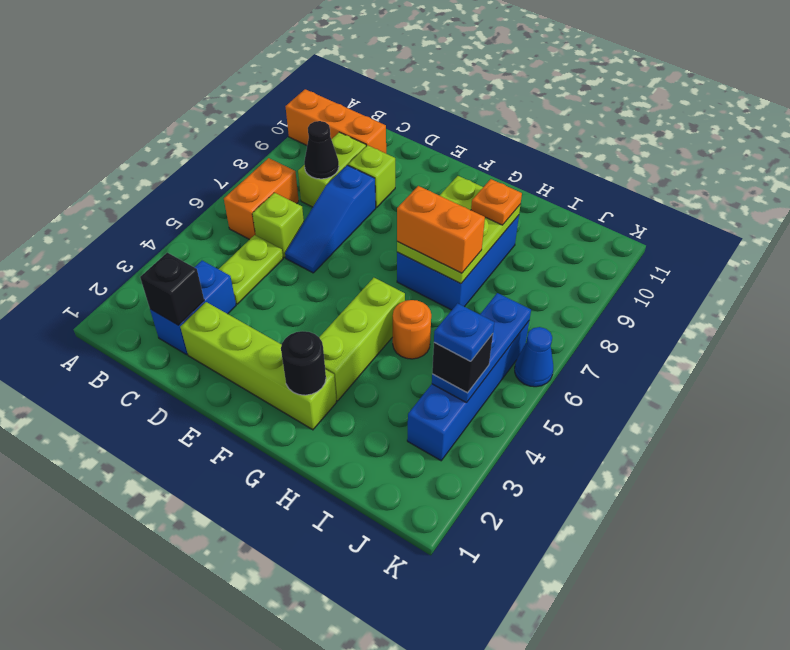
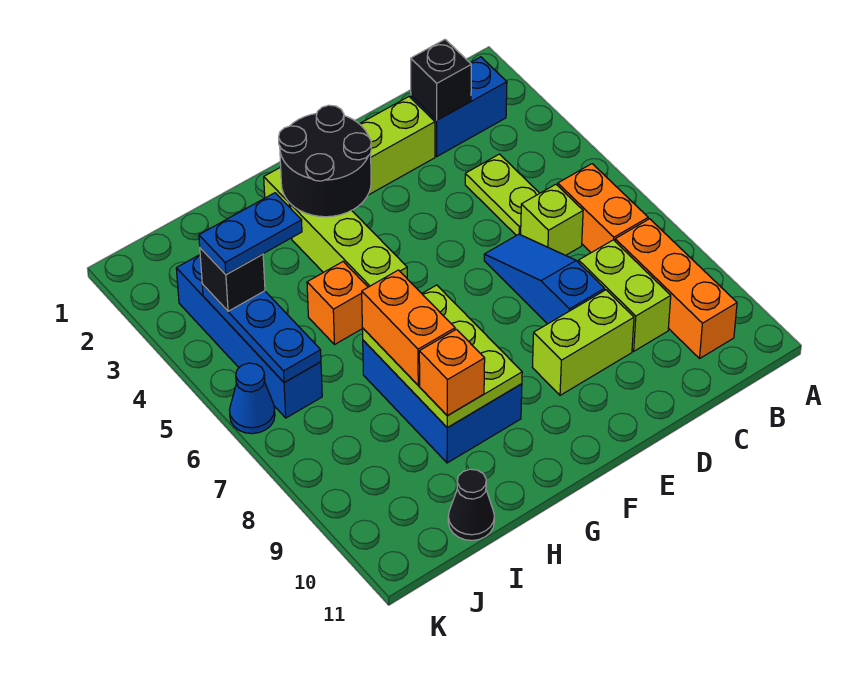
orange 1x3 brick [285,89,386,153] -> orange 1x3 brick turned to [615,219,737,358]
blue 1x2 brick [150,261,236,355] -> blue 1x2 brick turned to [411,57,507,156]
black 1x1 cone [304,121,339,179] -> black 1x1 cone moved to [448,469,494,540]
lime 1x1 brick [348,145,395,208] -> lime 1x2 brick [532,290,634,395]
black 1x1 round brick [281,331,326,395] -> black 2x2 round brick [279,105,371,217]
orange 1x2 brick [397,186,485,273] -> orange 1x2 brick turned to [362,270,455,385]
orange 1x1 round brick [393,300,431,359] -> orange 1x1 brick [307,262,368,345]
orange 1x1 plate [471,179,522,225] -> orange 1x1 brick [419,329,485,415]
blue 1x1 plate [434,303,494,361] -> blue 1x2 plate [199,193,302,274]

